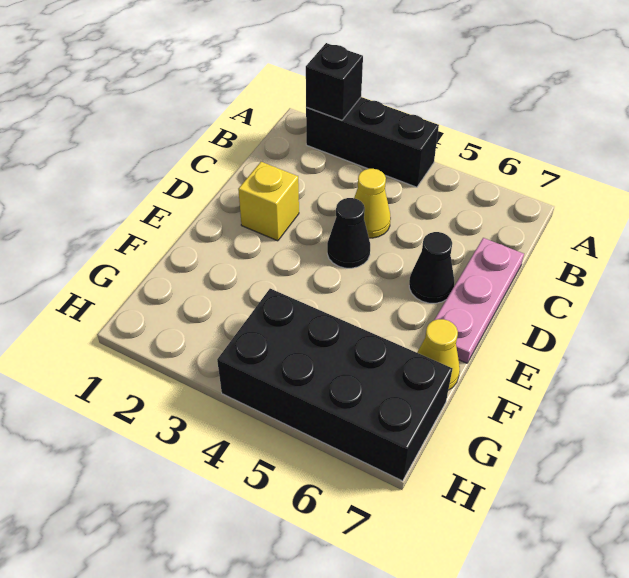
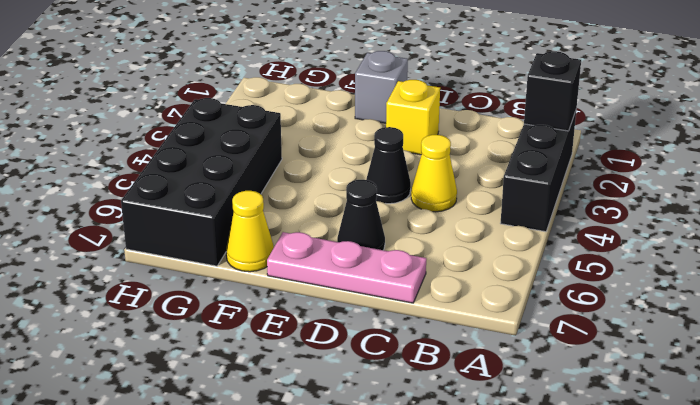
none -> grey 1x1 brick [355,51,408,123]

